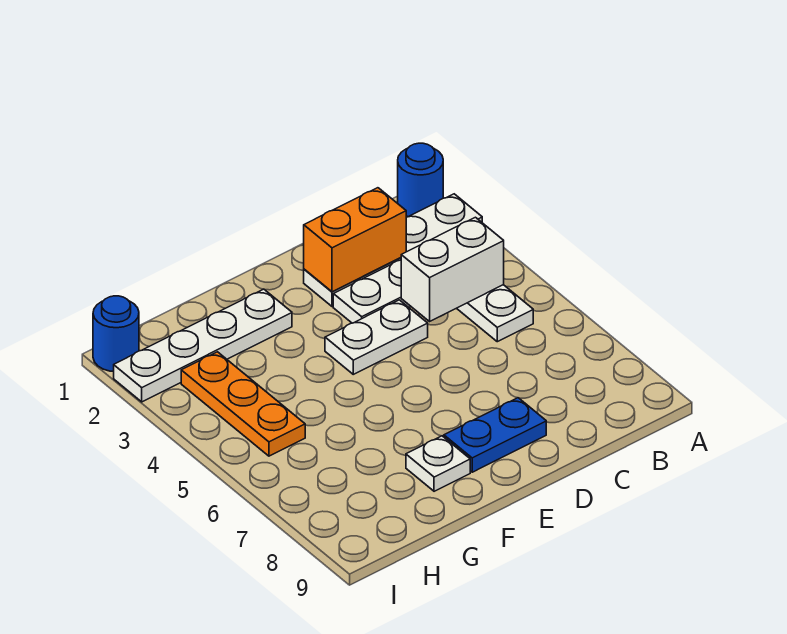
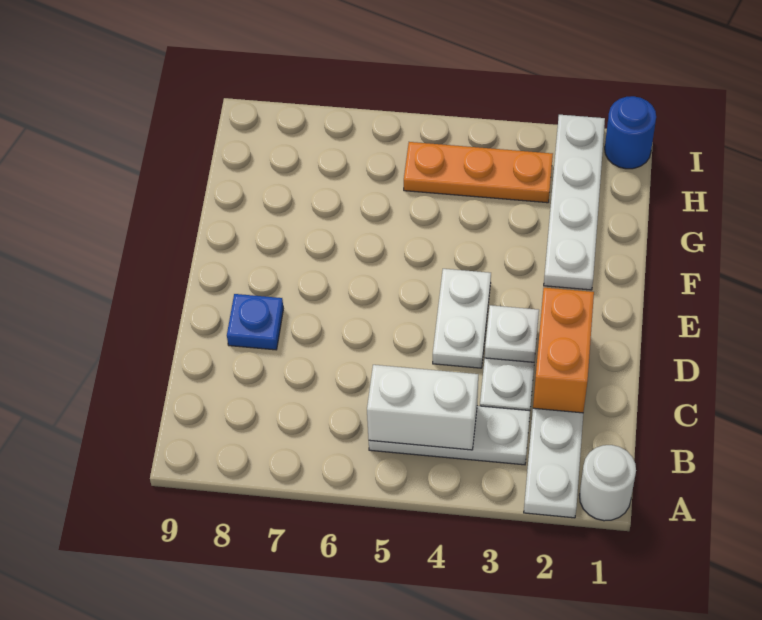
blue 1x1 round brick [398,143,443,217] -> white 1x1 round brick [579,445,636,521]
white 1x2 brick [401,217,504,321] -> white 1x2 brick turned to [367,365,478,450]
blue 1x2 plate [444,398,546,472] -> blue 1x1 plate [227,294,283,350]
white 1x1 plate [406,436,470,491] -> white 1x1 plate moved to [485,305,539,362]

